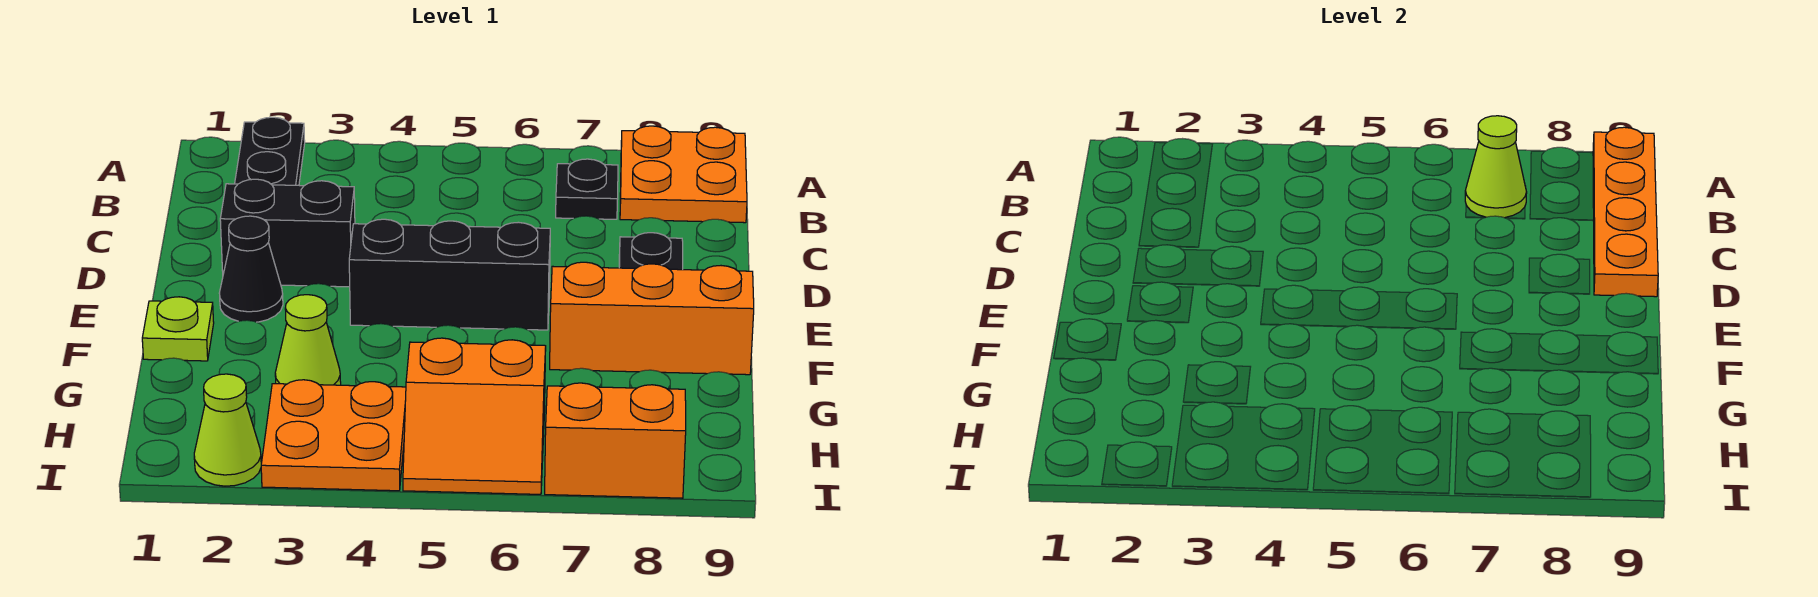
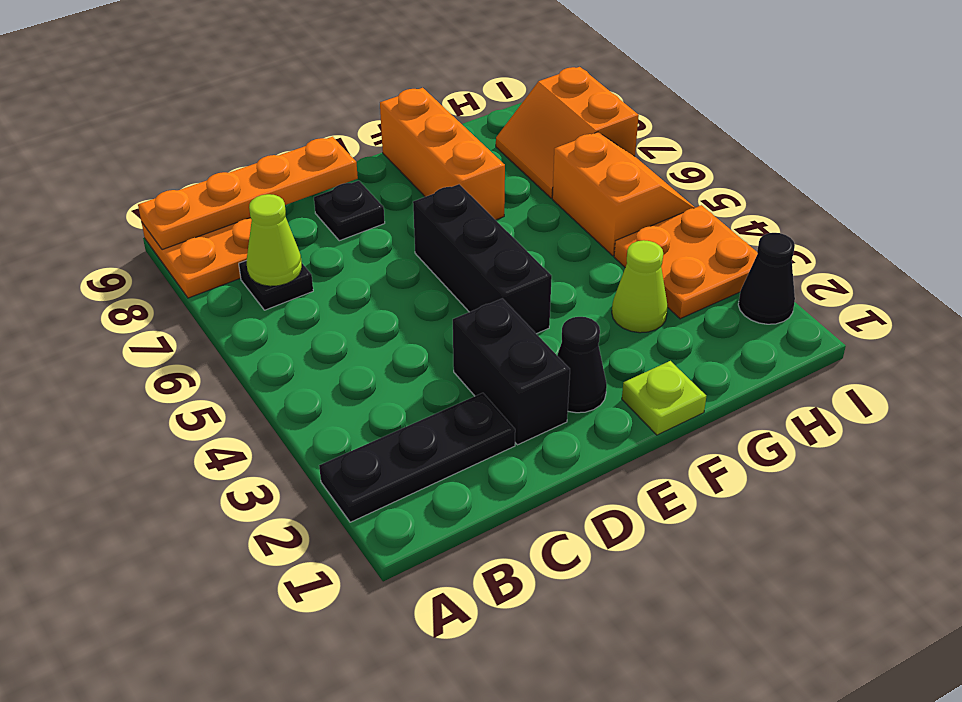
lime 1x1 cone [194,374,261,486] -> black 1x1 cone [738,233,795,324]

